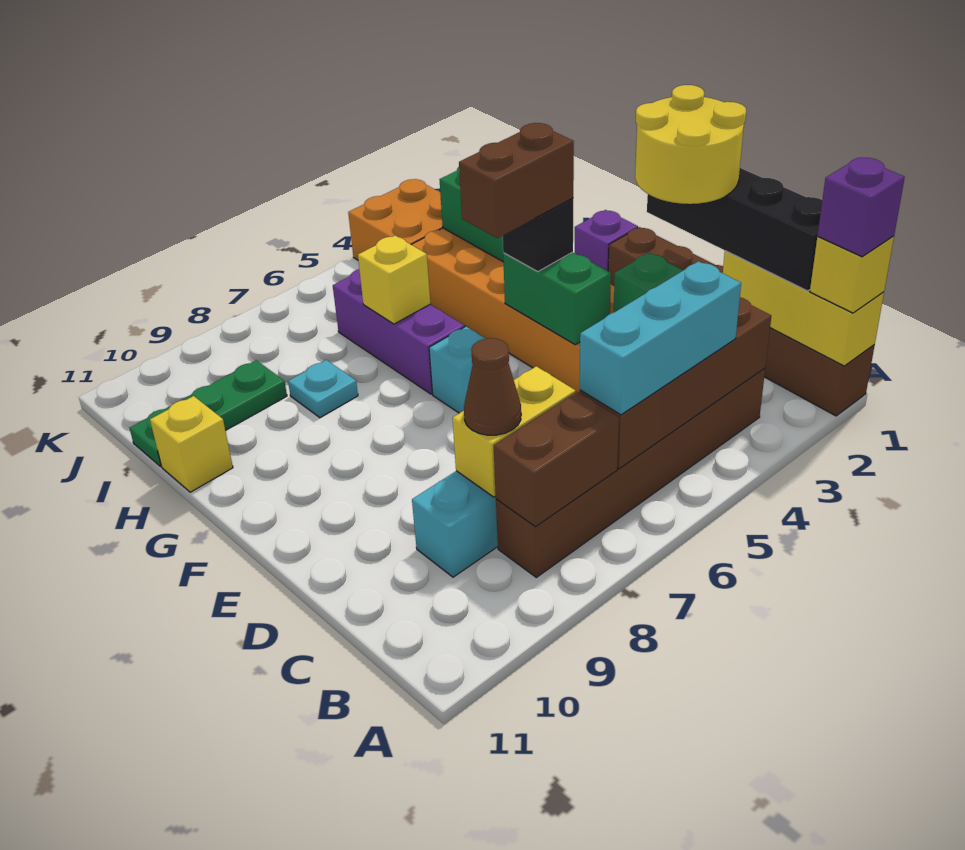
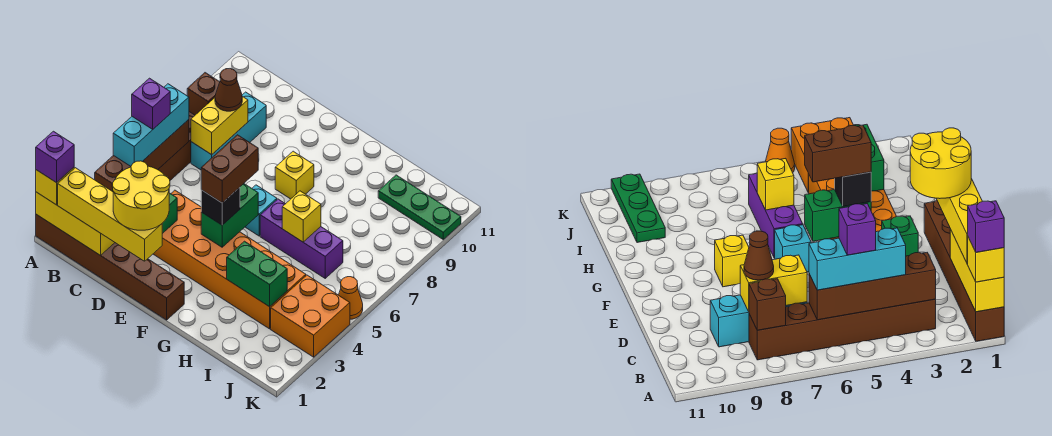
black 1x4 brick [647,168,822,291] -> yellow 1x4 brick [58,168,162,261]
brown 1x2 brick [494,392,619,527] -> brown 1x1 brick [187,73,220,115]
green 1x2 brick [503,252,611,345] -> green 1x2 brick turned to [201,184,258,247]
purple 1x1 brick [575,210,638,271] -> purple 1x1 brick moved to [132,78,170,129]
cyan 1x1 plate [288,360,358,418] -> none
yellow 1x1 brick [150,396,233,492] -> yellow 1x1 brick moved to [275,151,314,199]
green 1x3 plate [130,360,287,467] -> green 1x3 plate turned to [378,175,461,239]
none -> orange 1x1 cone [339,277,363,319]

